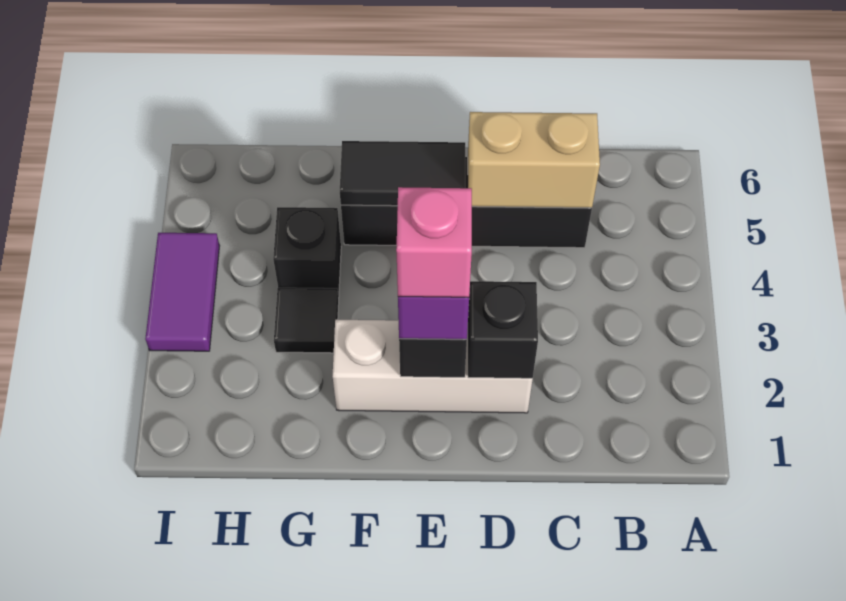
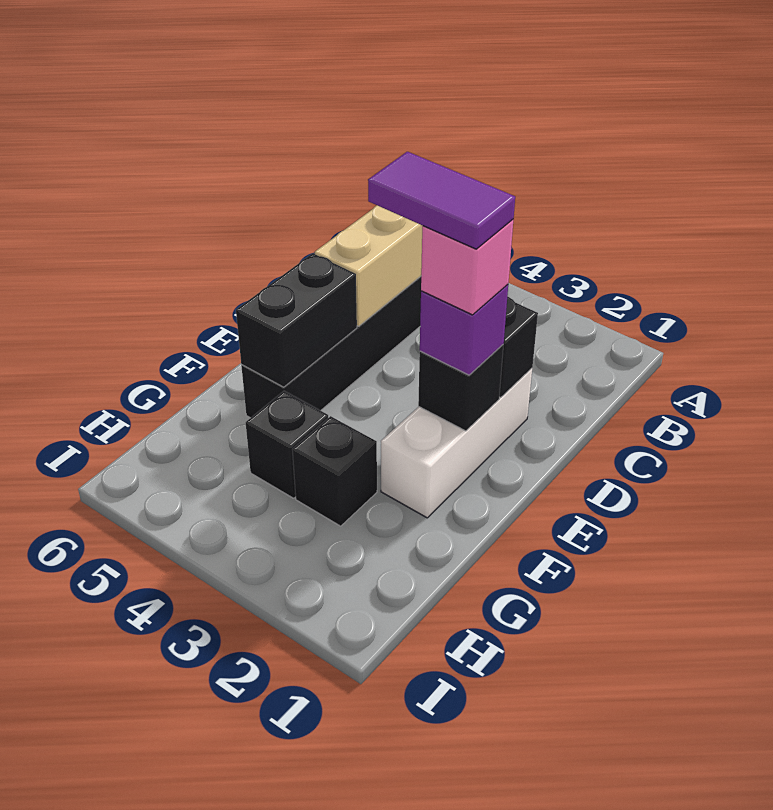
black 1x2 tile [340,141,465,206] -> black 1x2 brick [236,253,357,387]
black 1x1 tile [274,288,339,353] -> black 1x1 brick [292,416,377,526]
purple 1x2 tile [145,233,219,351] -> purple 1x2 tile moved to [368,152,515,249]

